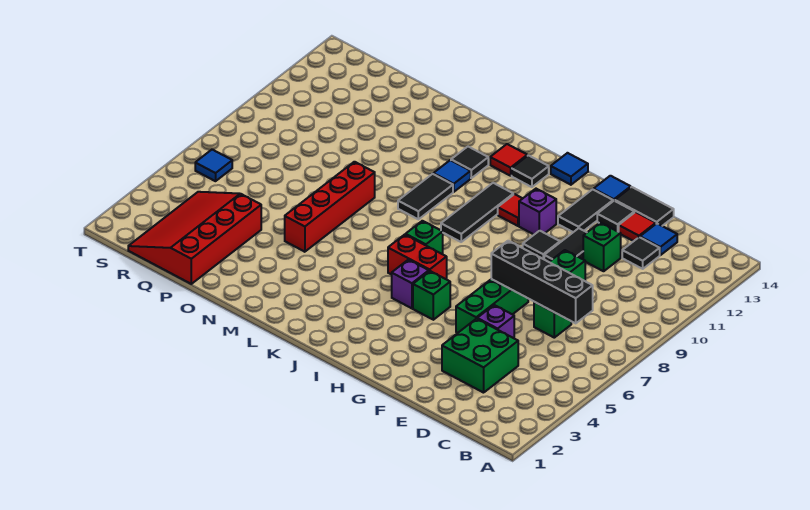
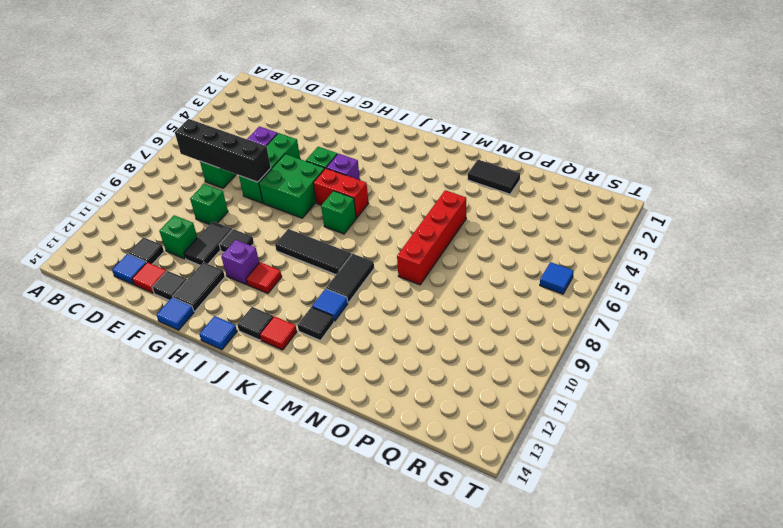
green 2x2 brick [442,319,518,393] -> green 2x2 brick moved to [259,154,325,218]
black 1x2 tile [615,187,674,226] -> black 1x2 tile moved to [468,160,520,194]
black 1x3 tile [441,183,514,242] -> black 1x3 tile turned to [275,229,352,274]
red 3x4 slope [128,192,261,284] -> none

